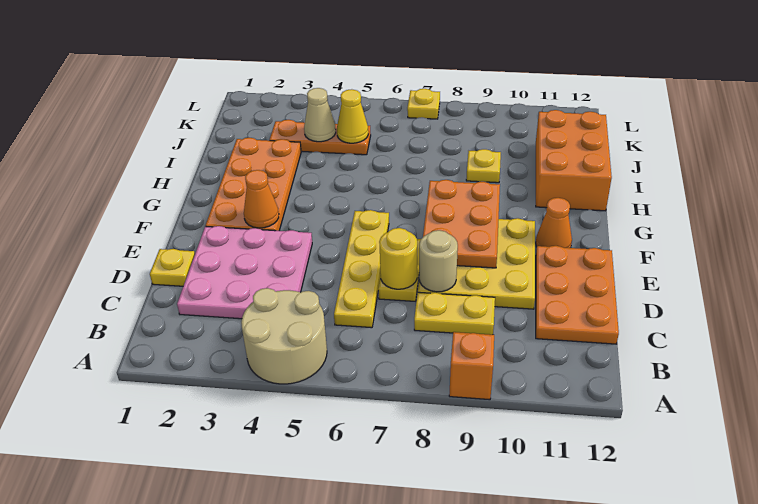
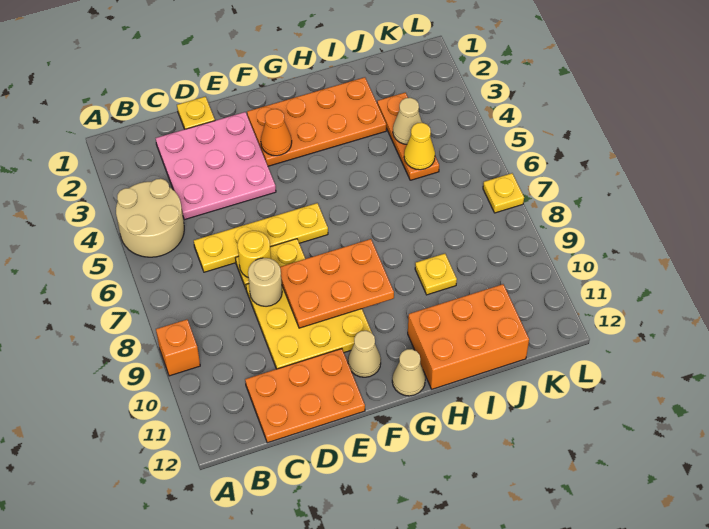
yellow 1x2 plate [414,292,495,335] -> none
orange 1x1 cone [536,198,572,248] -> tan 1x1 cone [348,331,381,377]
none -> tan 1x1 cone [392,349,425,396]

